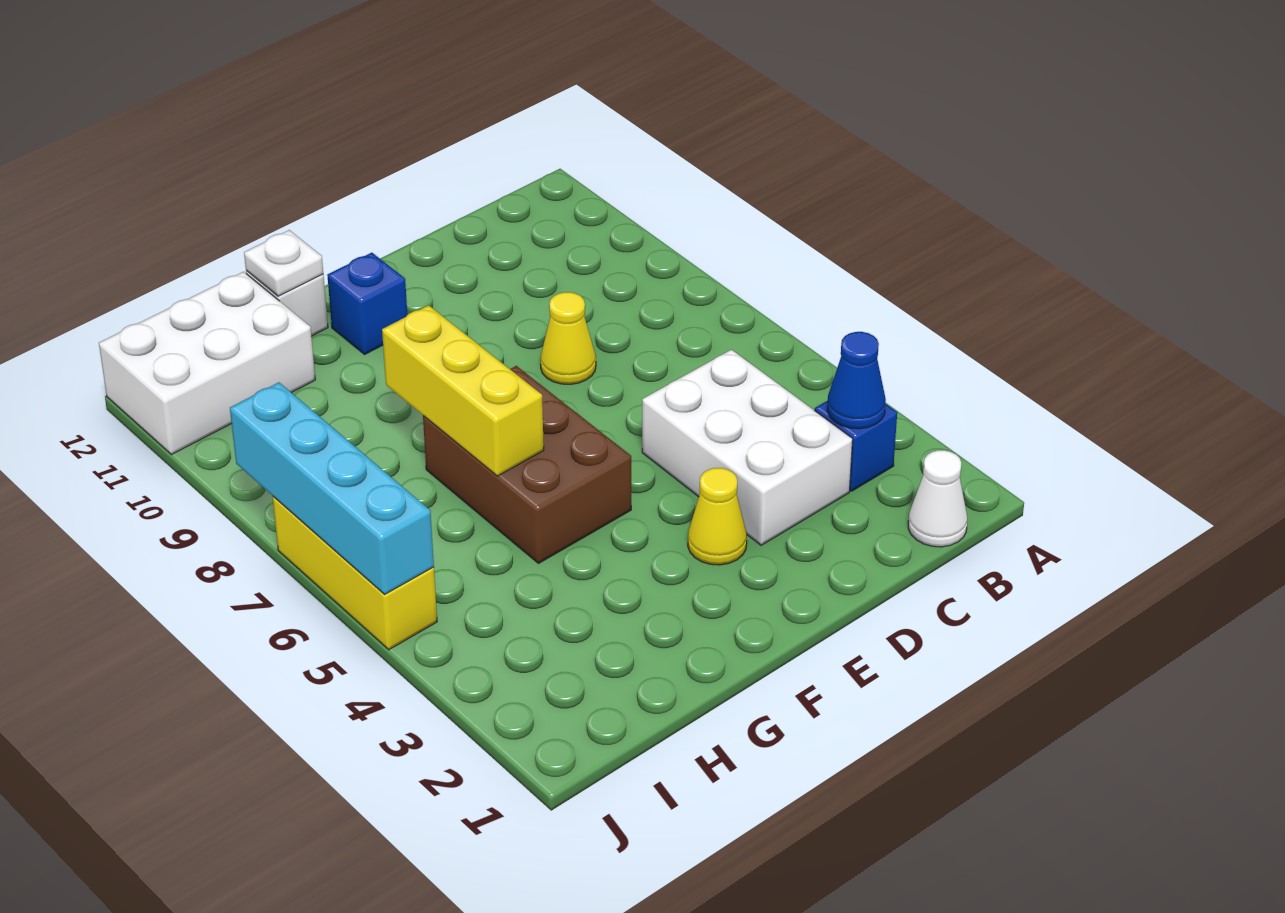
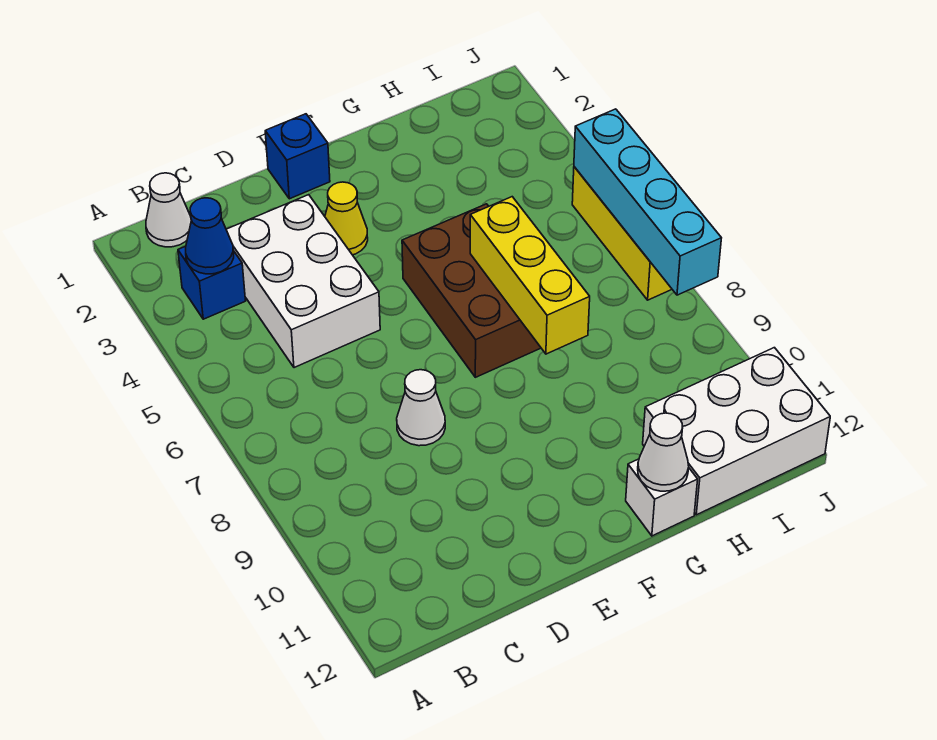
yellow 1x1 cone [540,292,596,384] -> white 1x1 cone [397,370,445,446]
blue 1x1 brick [327,253,407,354] -> blue 1x1 brick moved to [265,114,330,199]
white 1x1 plate [244,230,323,296] -> white 1x1 cone [638,413,689,491]

